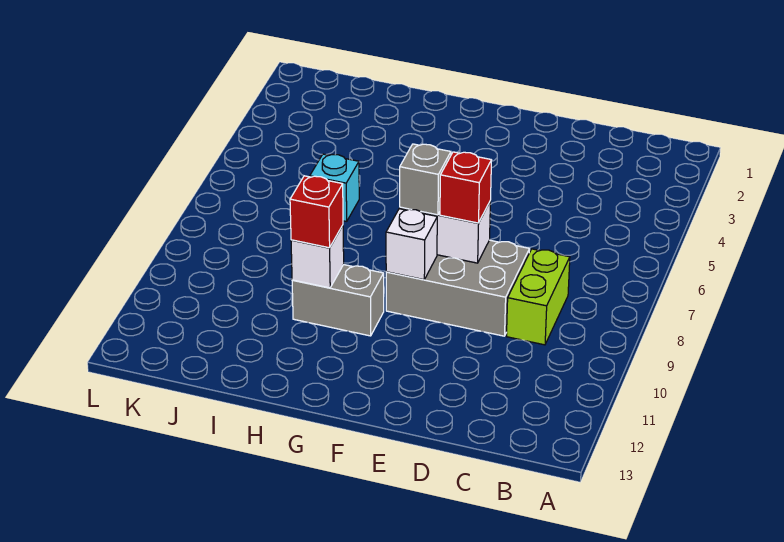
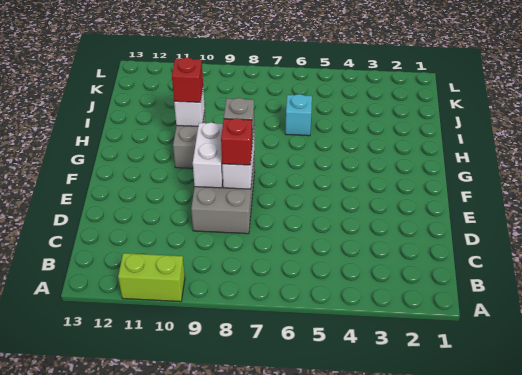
lime 1x2 brick [507,249,570,345] -> lime 1x2 brick moved to [118,253,185,302]
white 1x1 brick [386,209,437,280] -> white 1x2 brick [193,123,223,188]

